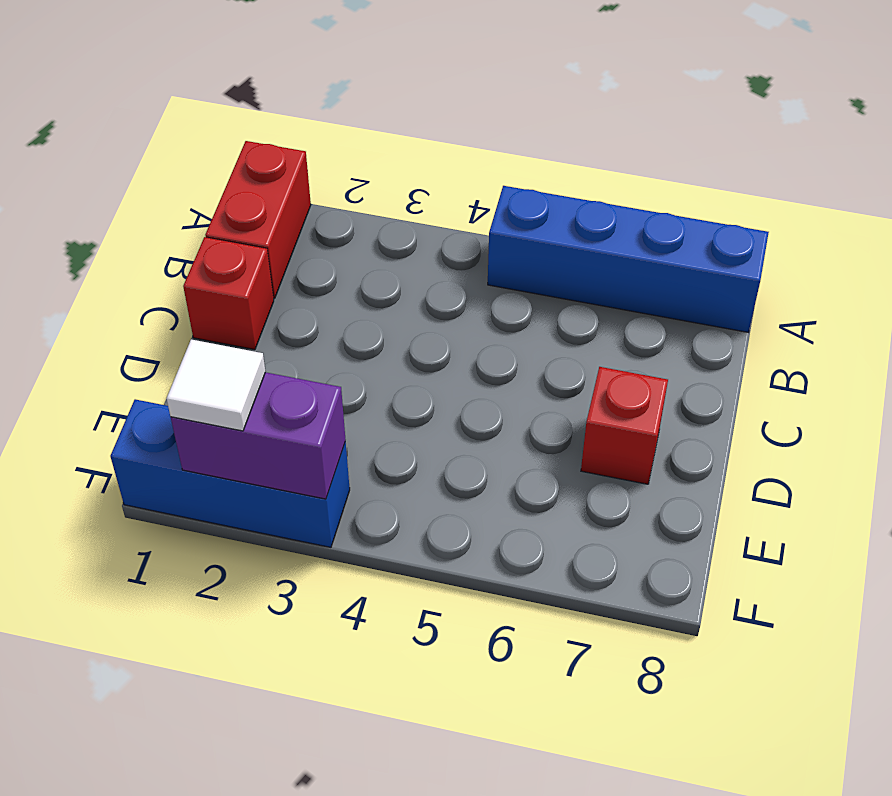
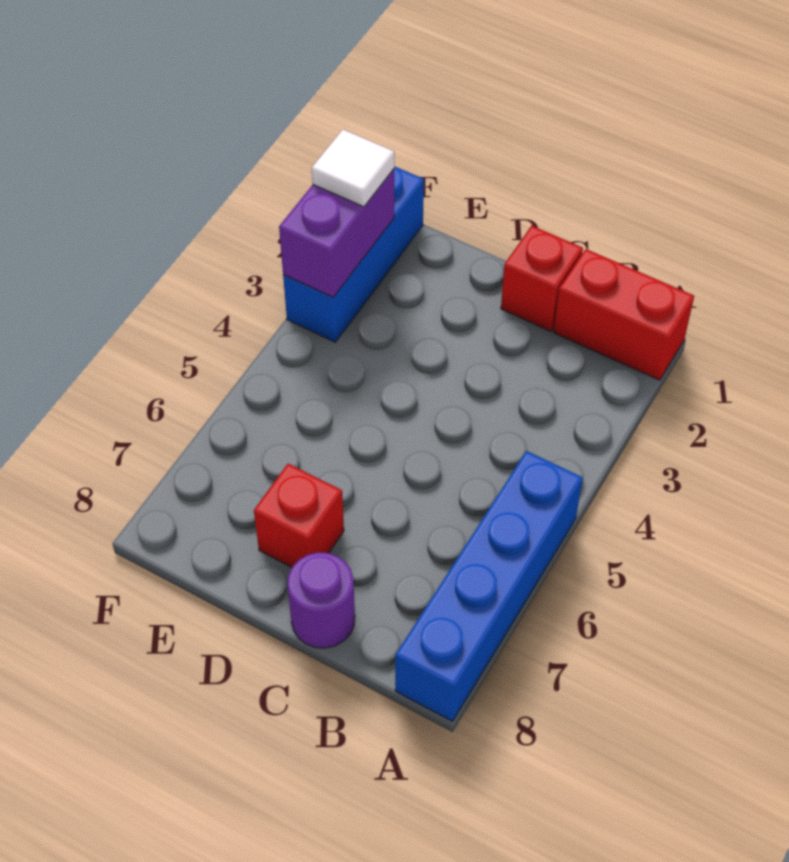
none -> purple 1x1 round brick [287,552,355,648]

